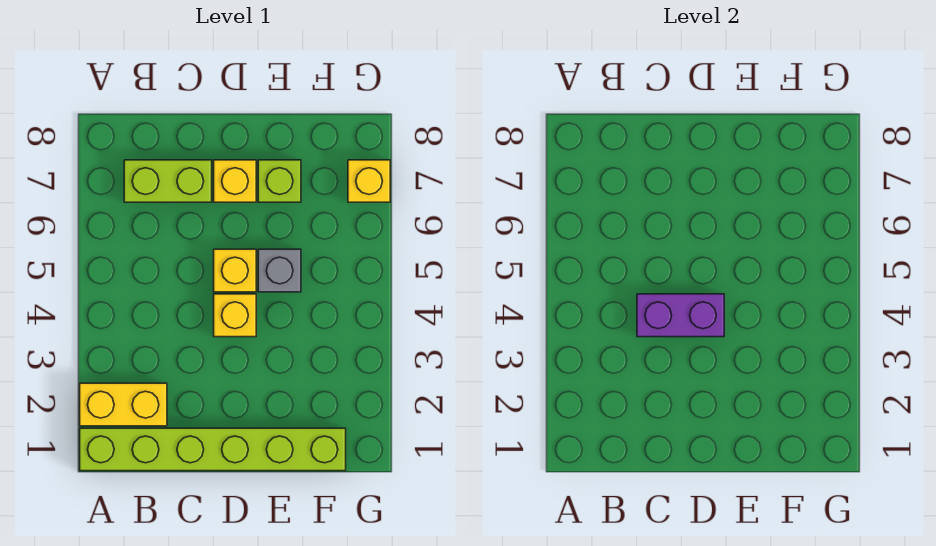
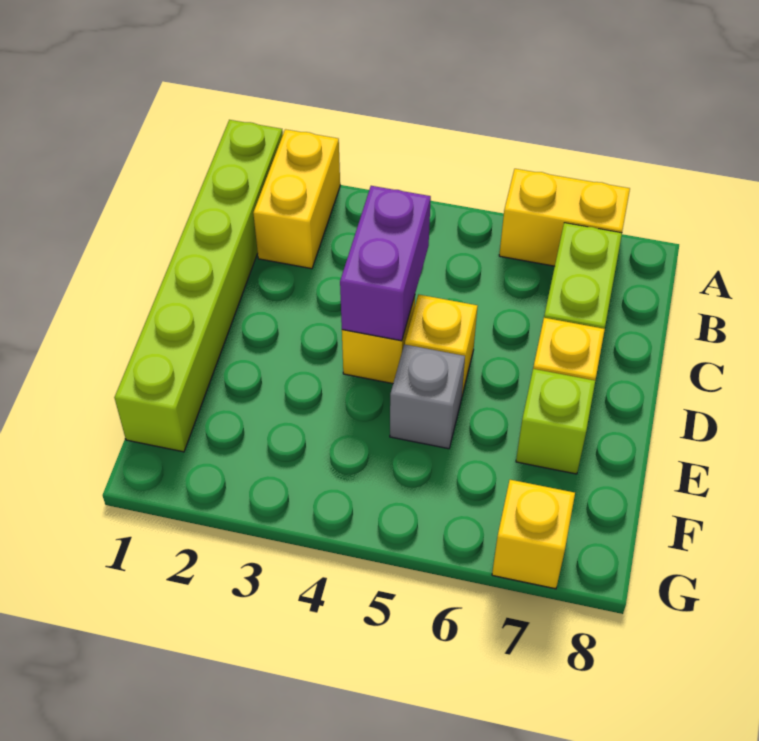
none -> yellow 1x2 brick [499,169,630,266]

